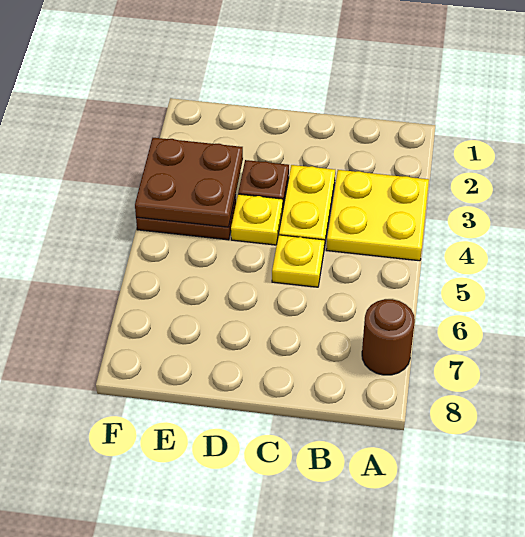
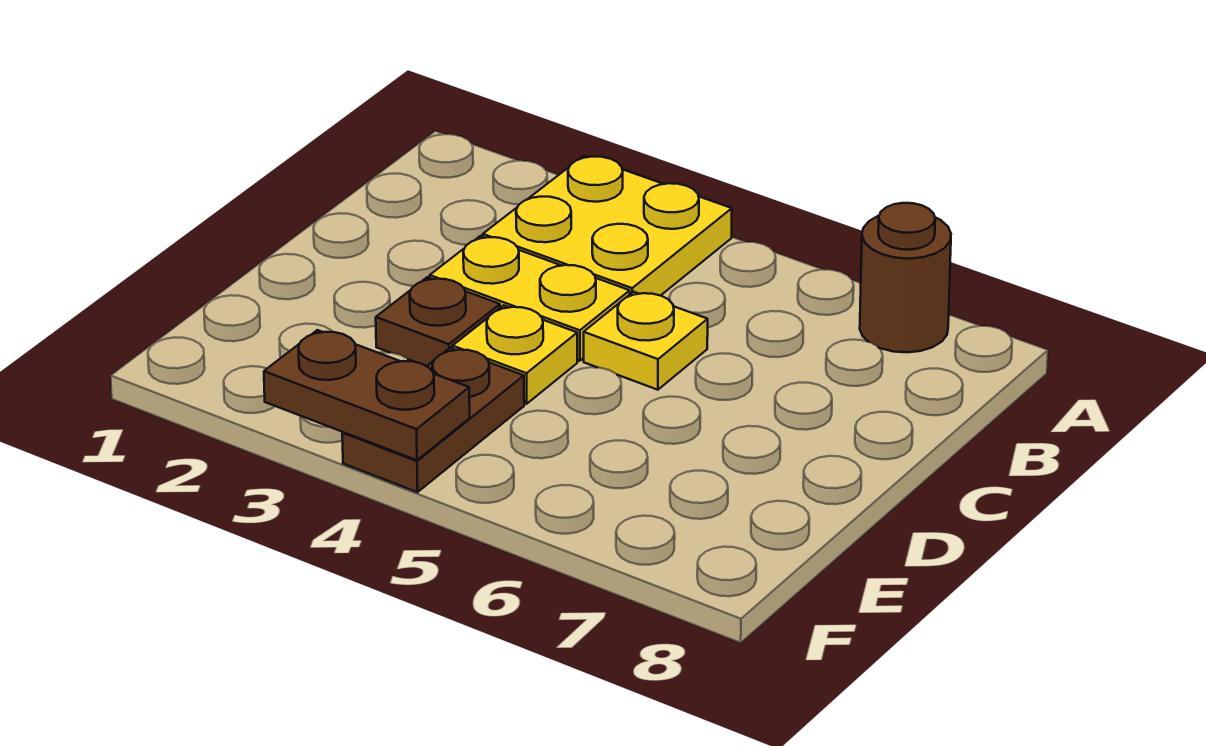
brown 2x2 plate [135,138,243,227] -> brown 1x2 plate [264,330,470,460]

